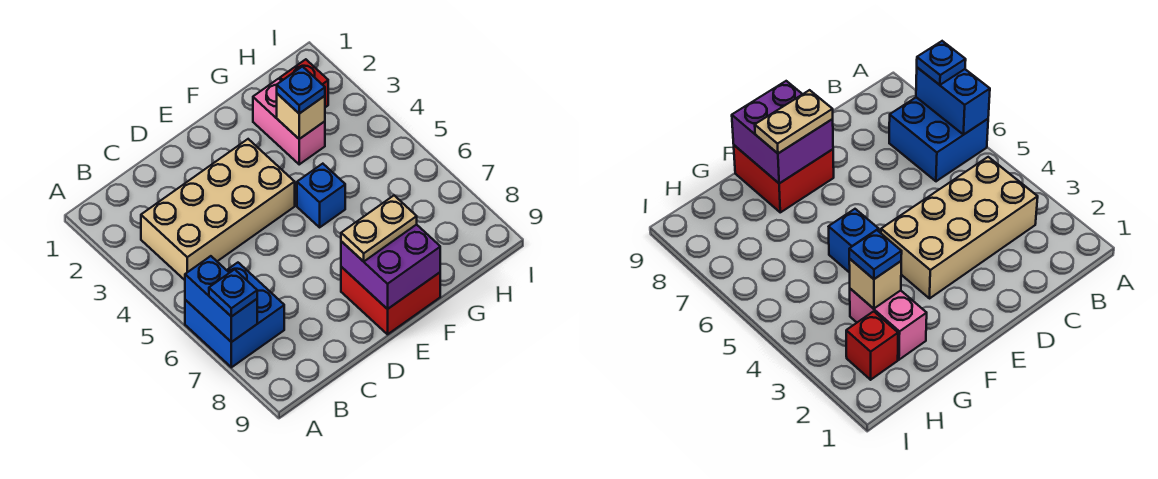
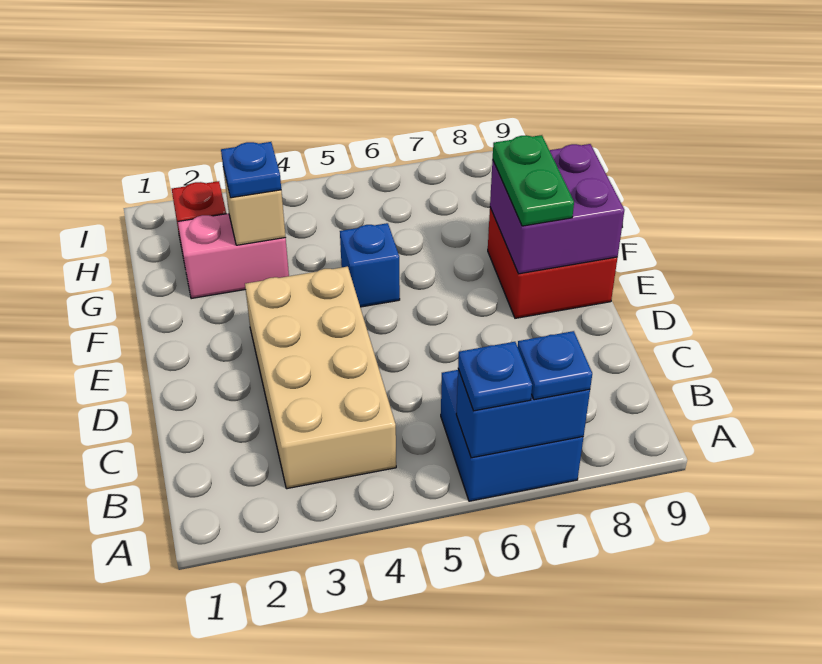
none -> blue 1x1 plate [458,342,532,411]
tan 1x2 plate [341,196,417,262] -> green 1x2 plate [493,135,574,226]

